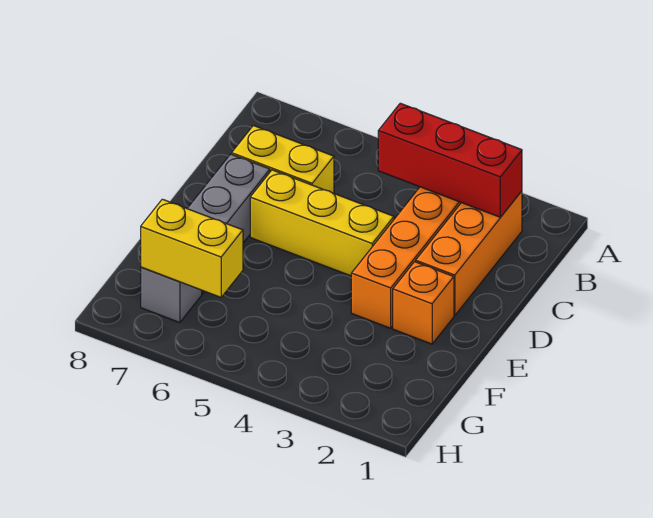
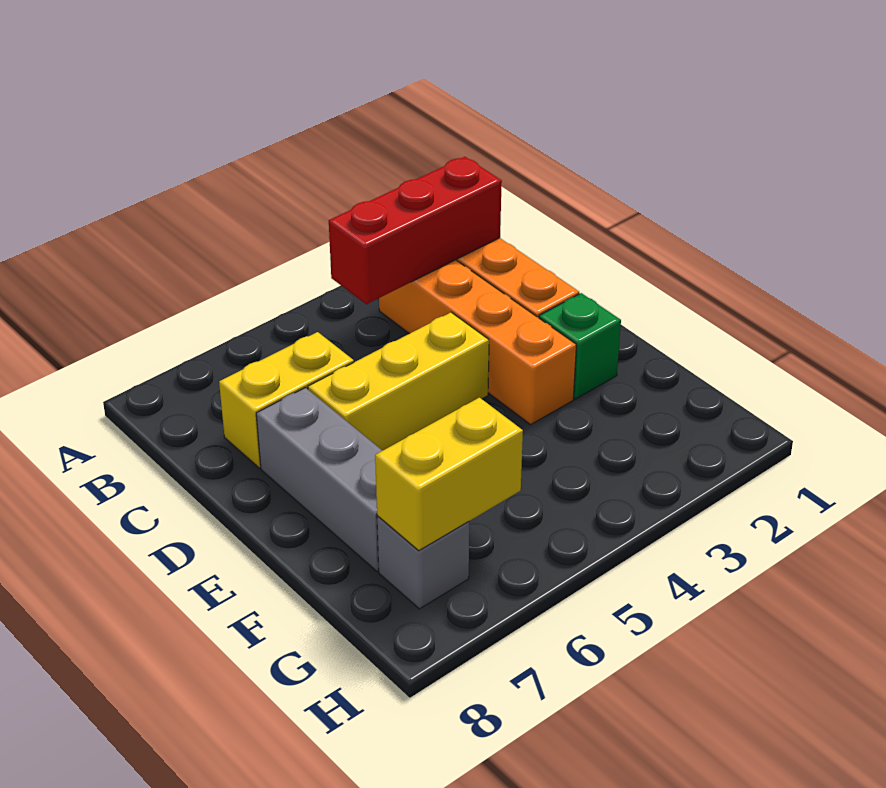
orange 1x1 brick [393,262,454,344] -> green 1x1 brick [539,293,621,399]

